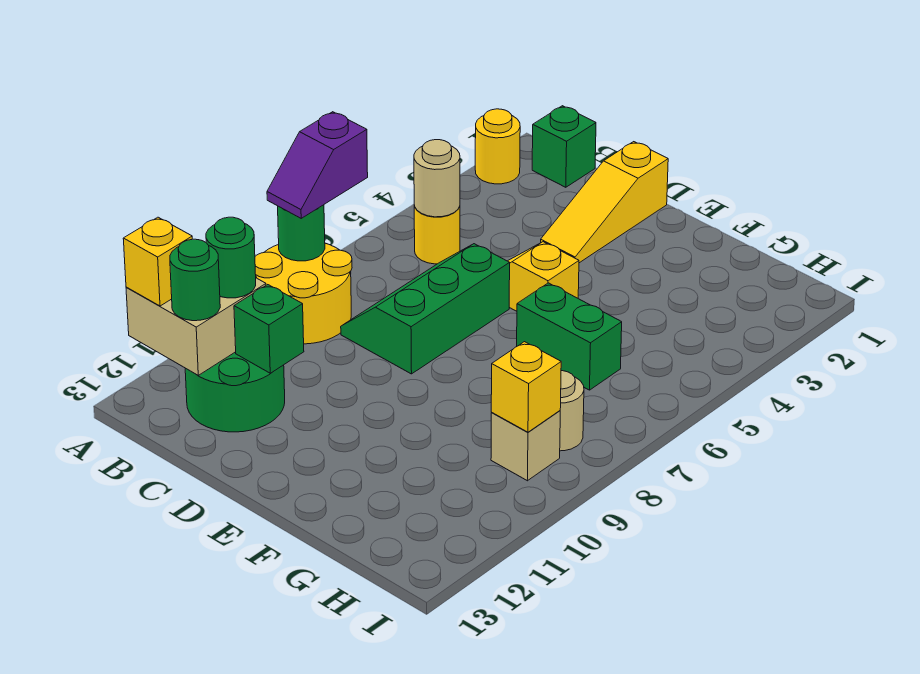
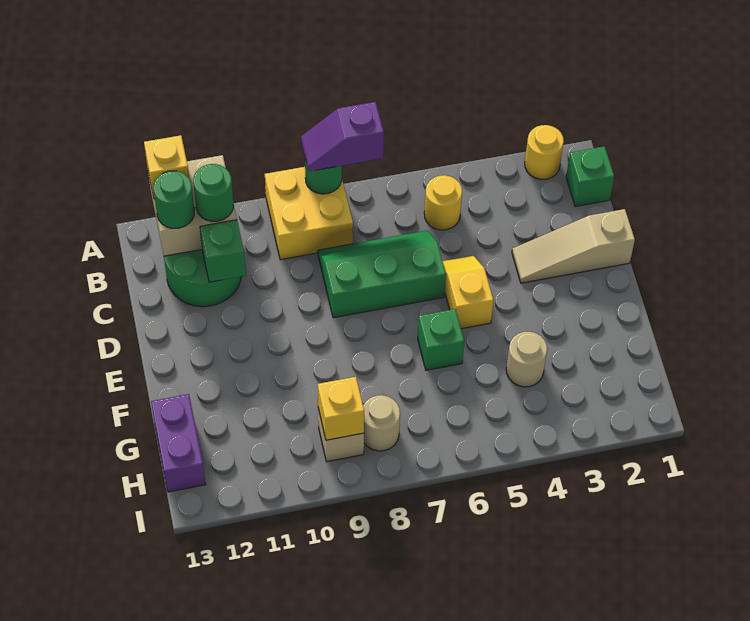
yellow 2x2 round brick [255,243,352,344] -> yellow 2x2 brick [265,167,353,260]
tan 1x1 round brick [414,140,460,217] -> tan 1x1 round brick moved to [506,332,547,387]
yellow 1x3 slope [541,142,668,263] -> tan 1x3 slope [512,209,635,283]
green 1x2 brick [517,283,622,390] -> green 1x1 brick [418,309,464,370]
none -> purple 1x2 brick [151,394,206,492]

